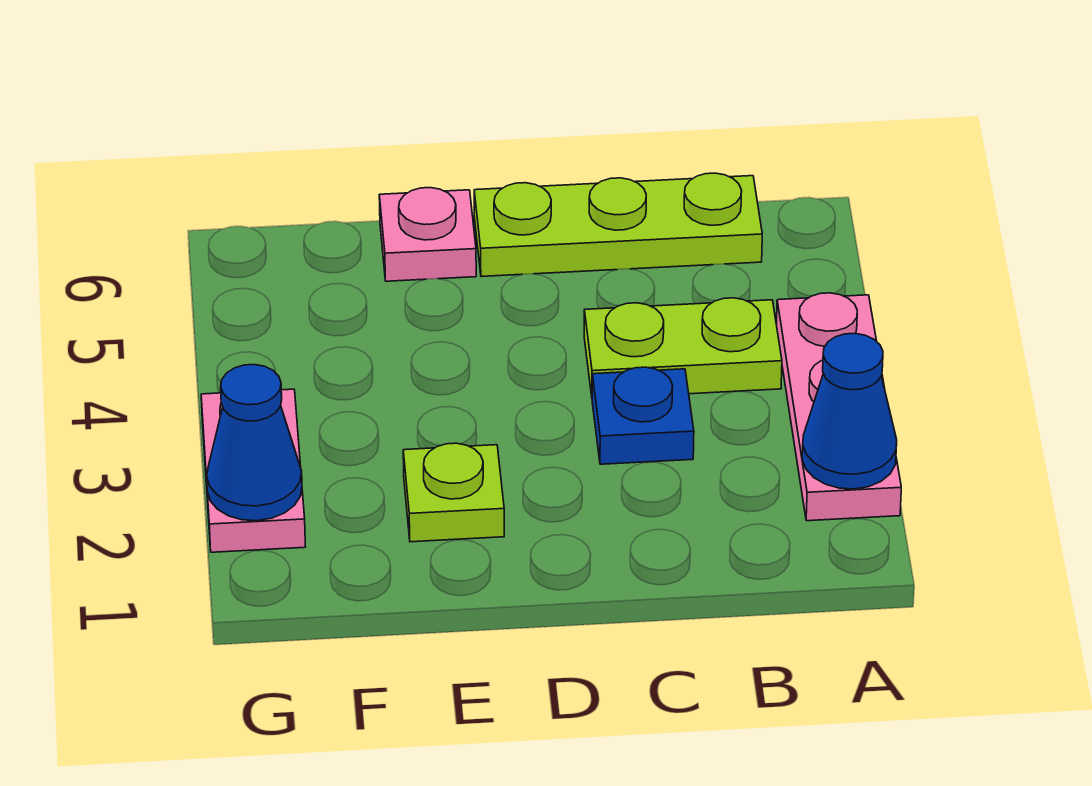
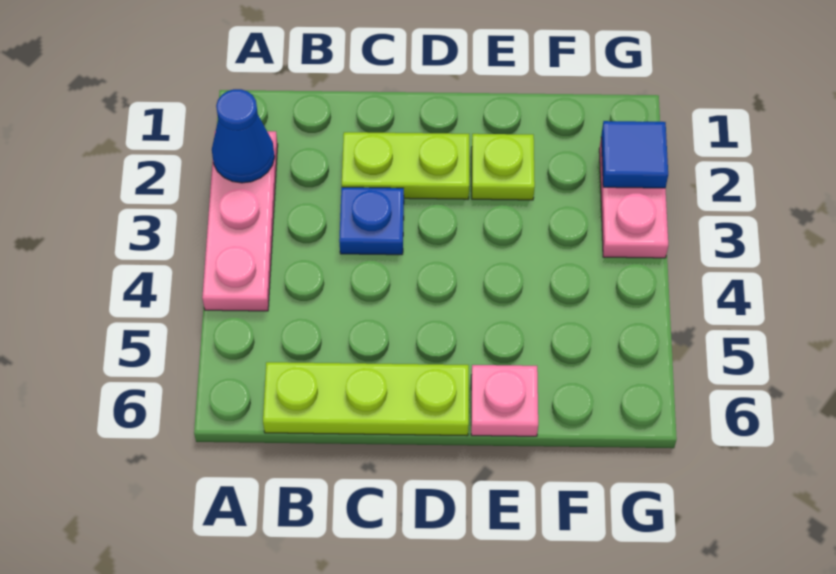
lime 1x2 plate [584,298,782,395] -> lime 1x2 plate moved to [342,132,469,199]
blue 1x1 cone [207,365,302,521] -> blue 1x1 tile [601,121,668,188]

